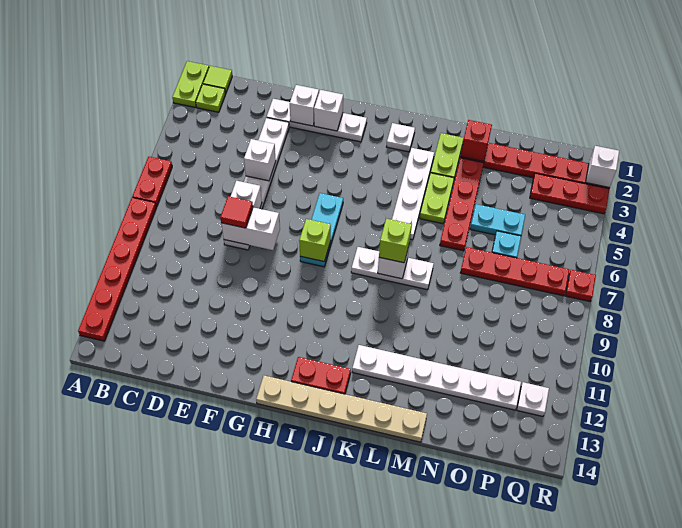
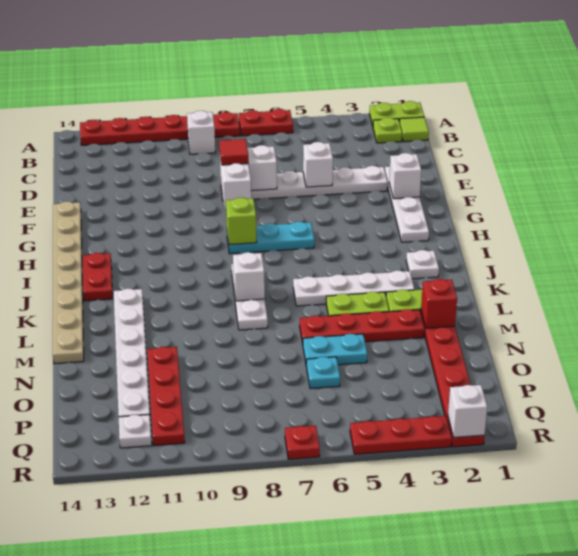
white 1x1 brick [314,90,343,131] -> white 1x1 brick moved to [187,111,215,154]
tan 1x6 plate [256,376,427,442] -> tan 1x8 plate [53,201,84,364]
lime 1x1 brick [379,219,412,263] -> none
cyan 1x2 plate [470,204,525,236] -> cyan 1x2 plate turned to [303,334,367,367]
red 1x4 plate [460,247,569,296] -> red 1x4 plate moved to [147,347,185,445]
red 1x3 plate [530,173,609,214] -> red 1x3 plate turned to [350,416,452,454]

